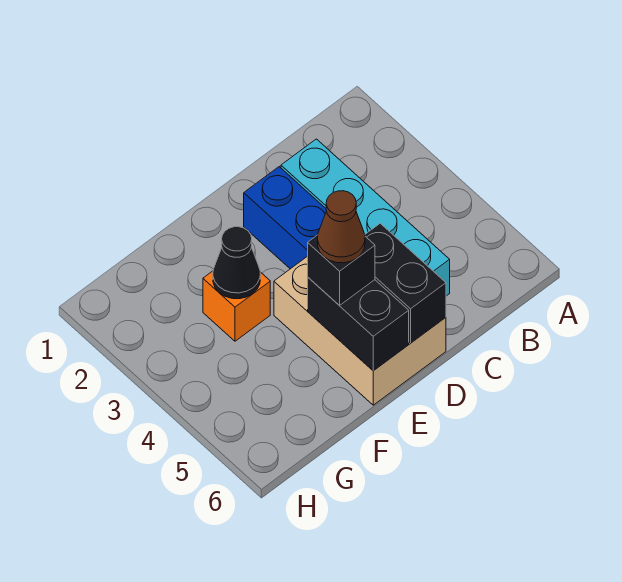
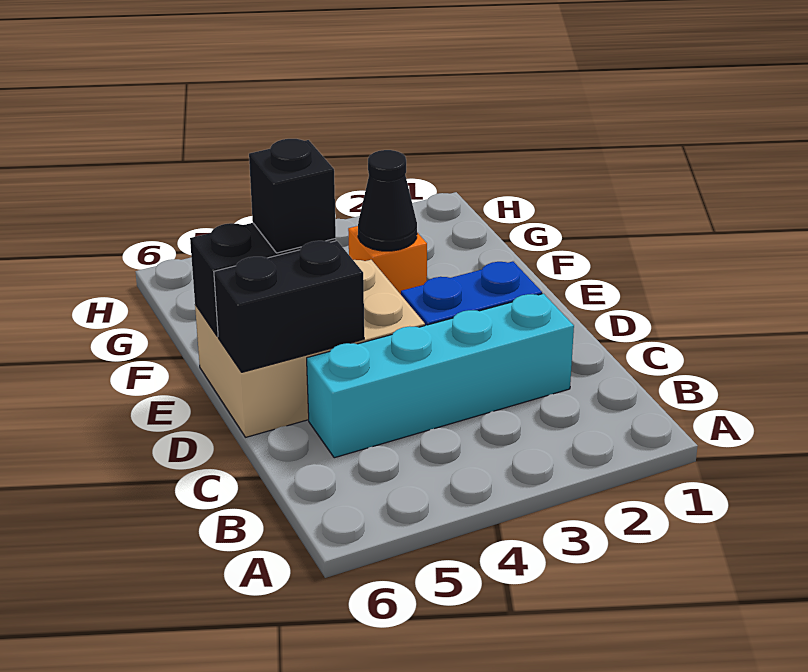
brown 1x1 cone [318,191,365,263] -> none

